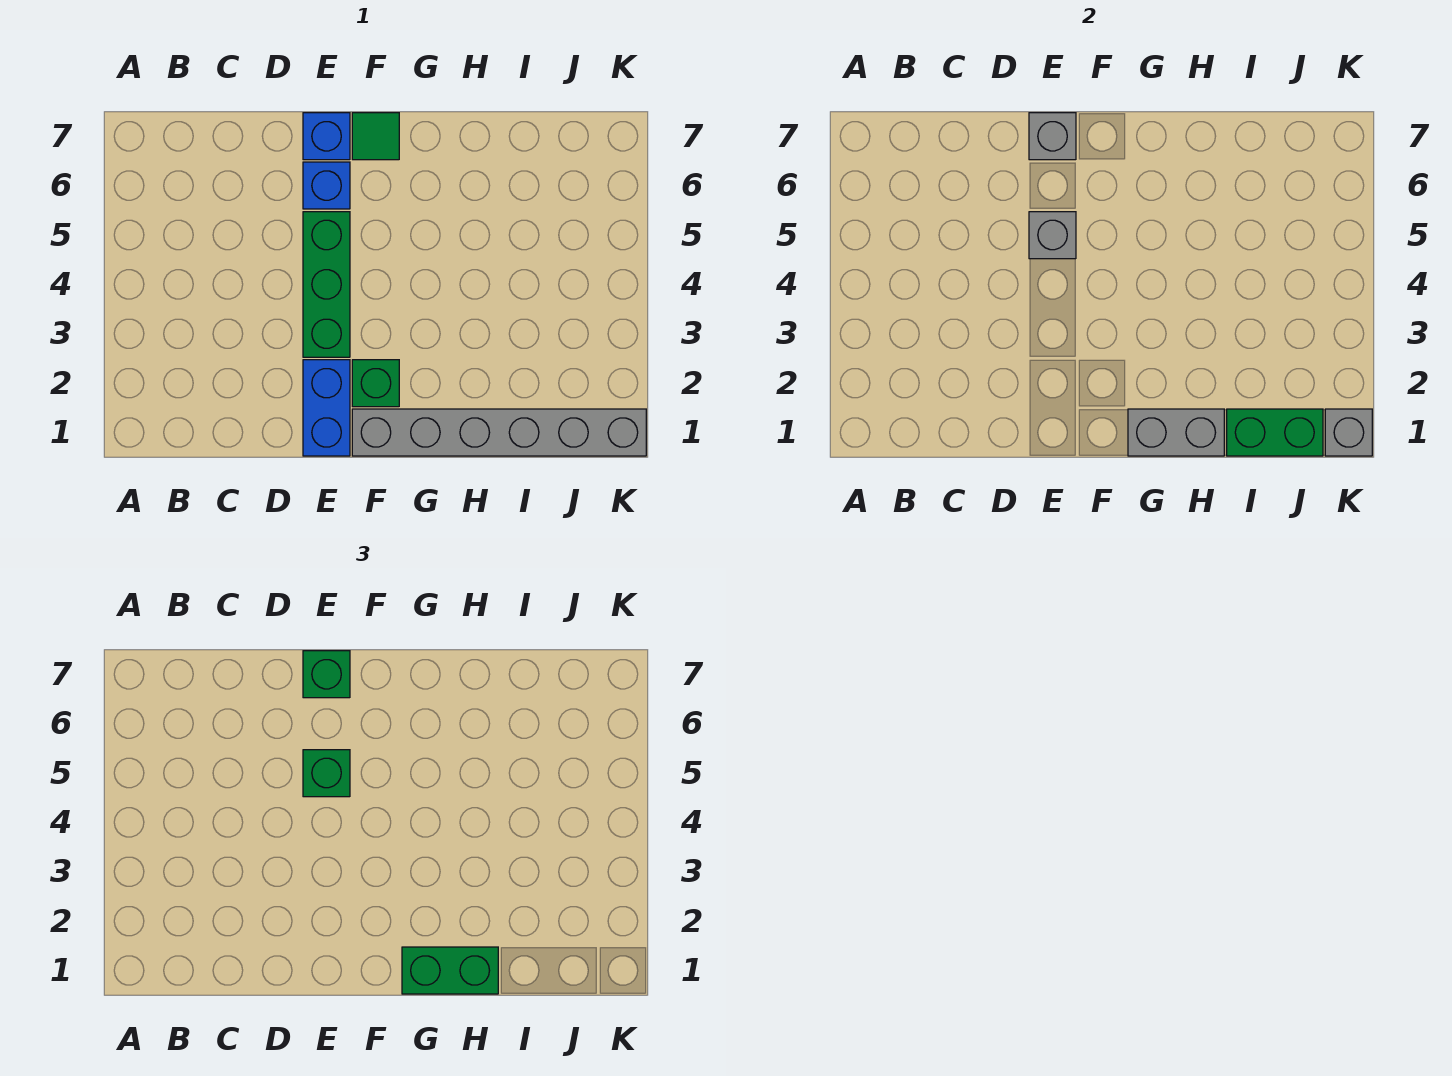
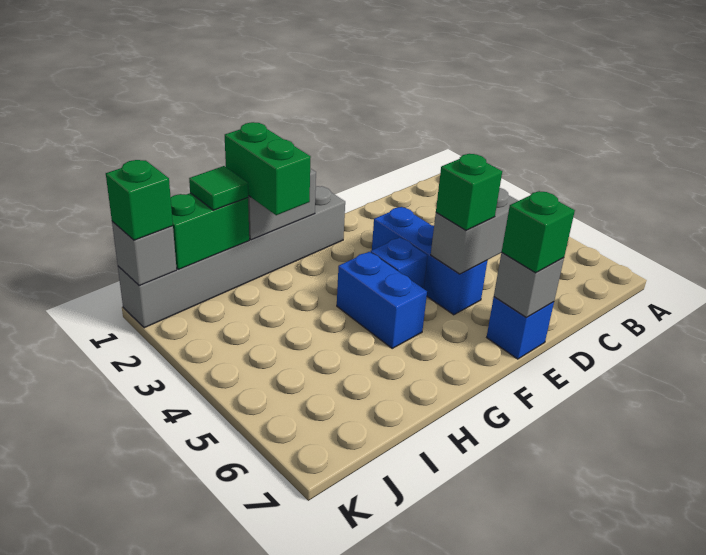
blue 1x2 brick [303,360,350,456] -> blue 1x2 brick moved to [337,252,427,348]
green 1x3 brick [303,212,350,357] -> blue 1x3 brick [372,207,487,315]
grey 1x1 brick [1029,212,1076,259] -> grey 1x2 brick [431,188,518,274]
blue 1x1 brick [303,162,350,209] -> blue 1x1 brick moved to [371,238,428,289]
green 1x1 brick [352,360,399,407] -> green 1x1 brick moved to [106,160,173,240]
green 1x1 tile [352,113,399,160] -> green 1x1 tile moved to [189,166,248,210]
green 1x2 brick [402,947,498,994] -> green 1x2 brick turned to [225,122,311,215]

